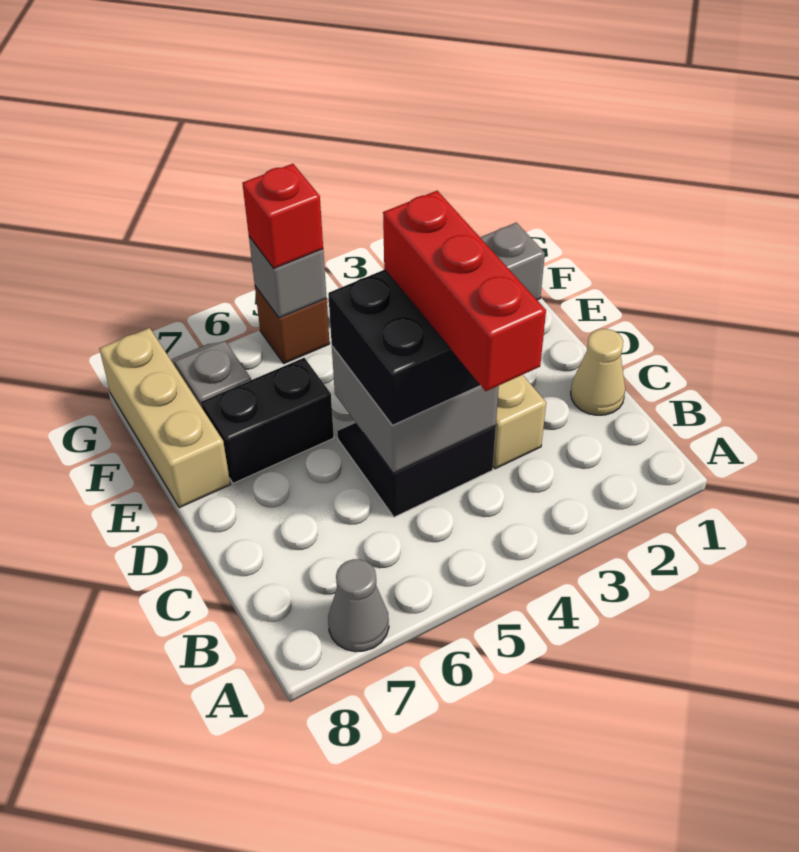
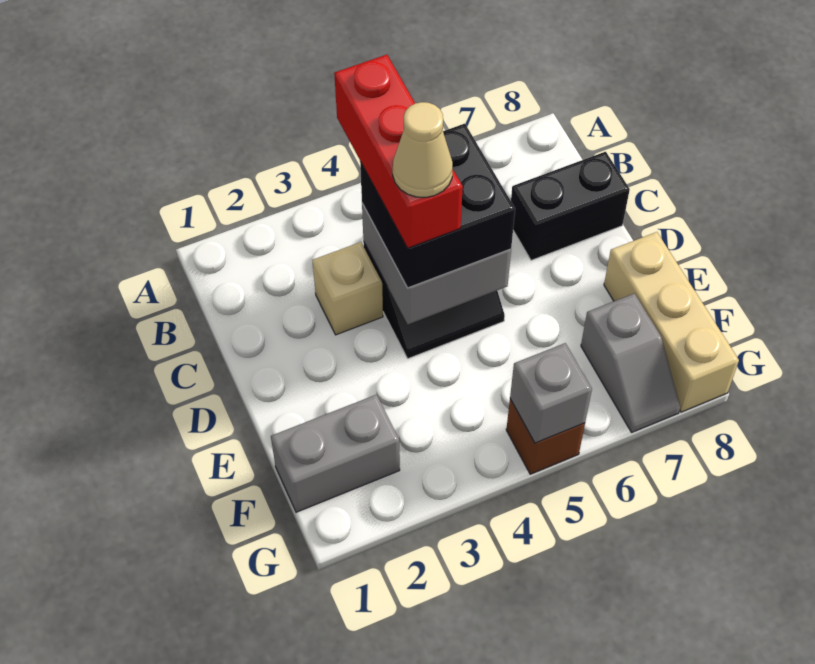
grey 1x1 cone [328,559,389,652] -> none
tan 1x1 cone [571,329,625,415] -> tan 1x1 cone moved to [393,102,453,197]
black 1x2 brick [201,358,334,483] -> black 1x2 brick moved to [511,152,630,260]
red 1x1 brick [242,164,323,268] -> none

